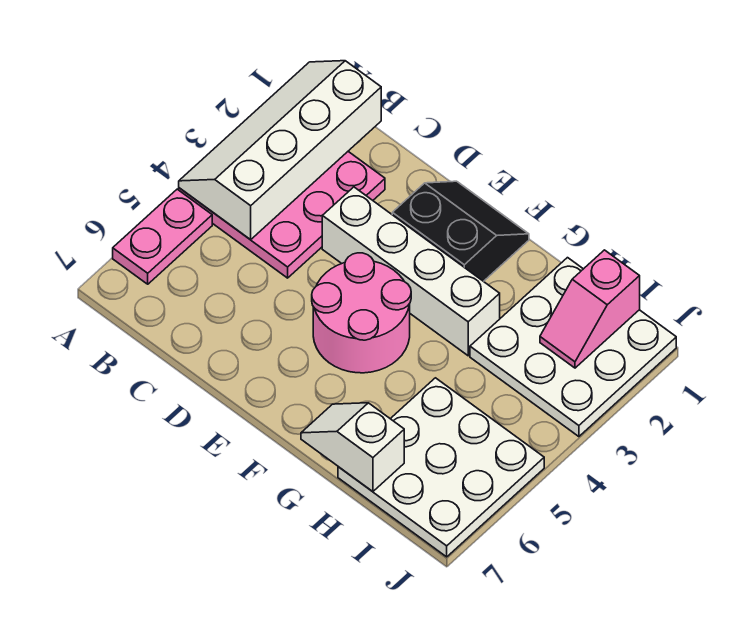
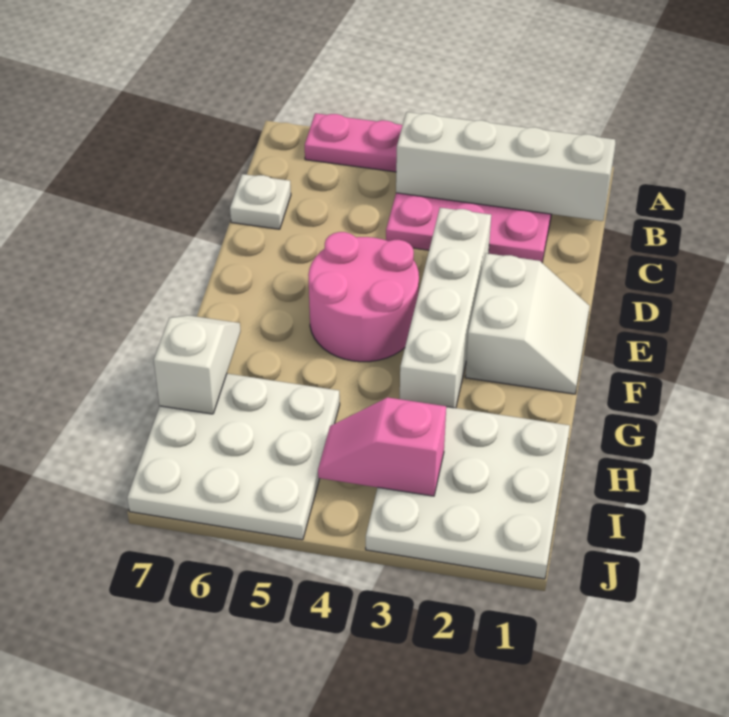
none -> white 1x1 plate [230,174,291,229]
black 2x2 slope [392,181,529,281] -> white 2x2 slope [465,253,590,394]
pink 1x2 slope [540,250,640,368] -> pink 1x2 slope moved to [318,397,446,496]

